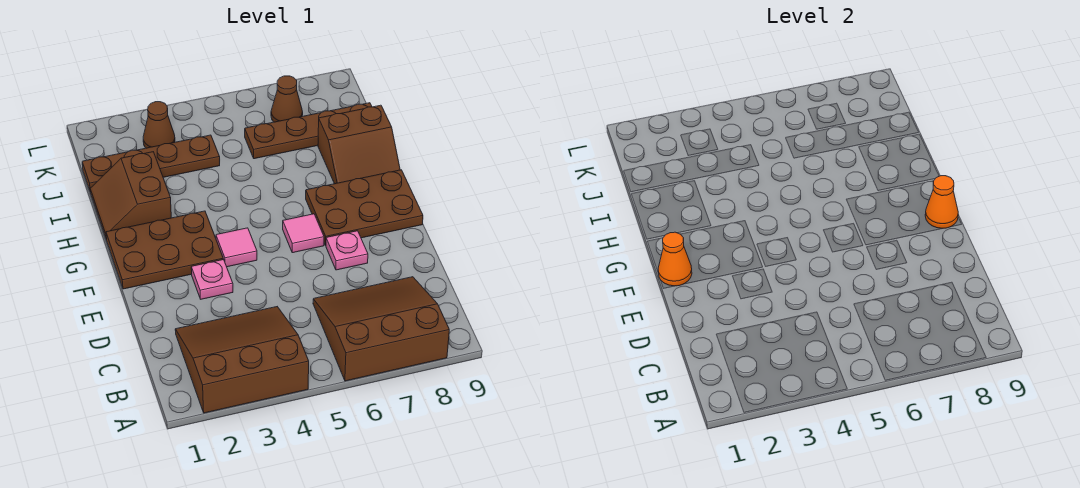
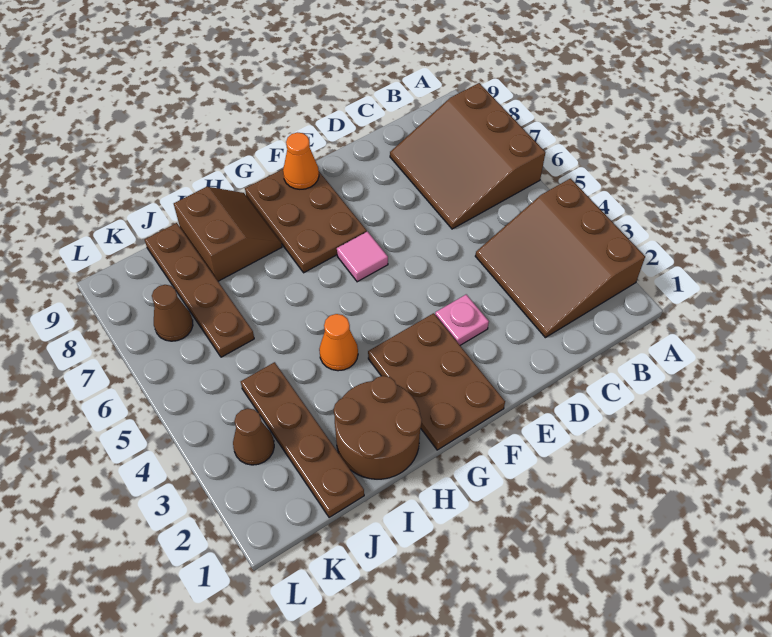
pink 1x1 plate [326,231,368,270] -> none
orange 1x1 cone [658,232,692,286] -> orange 1x1 cone moved to [319,314,358,371]
pink 1x1 tile [216,228,257,267] -> none
brown 2x2 slope [90,152,171,240] -> brown 2x2 round brick [334,376,422,479]

